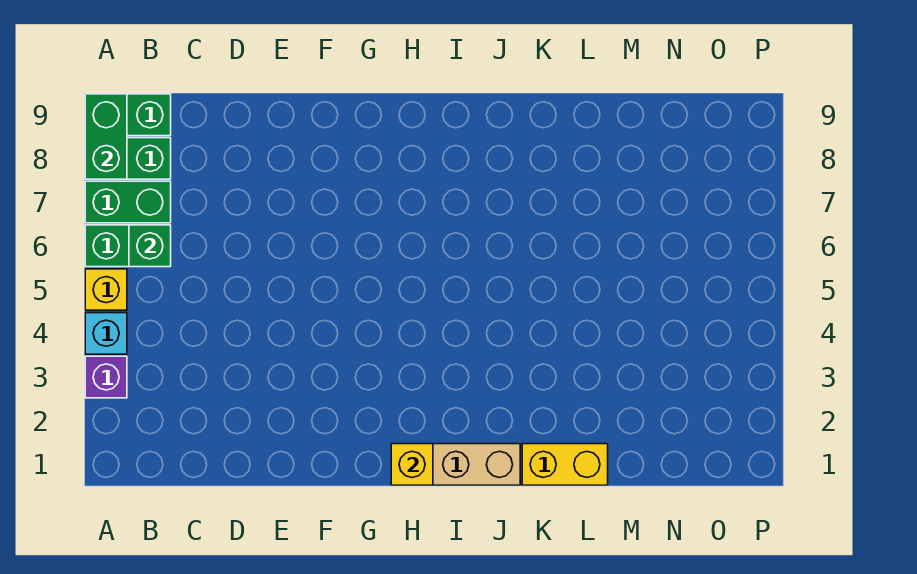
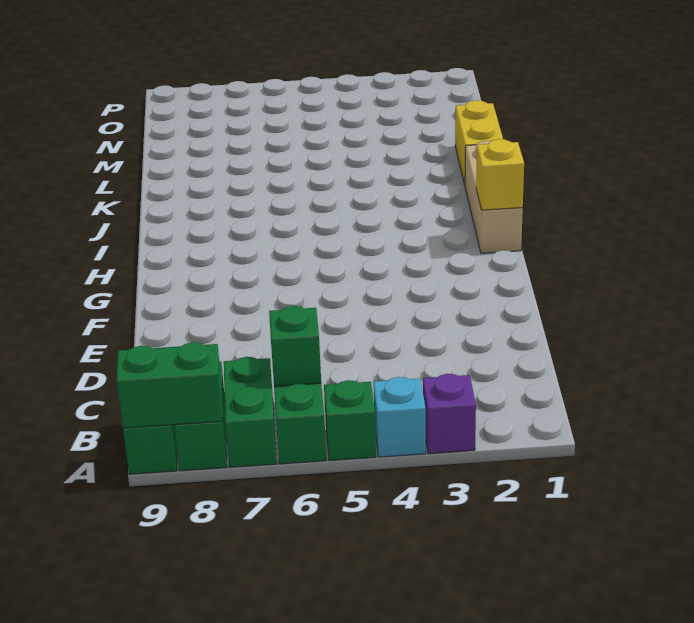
yellow 1x1 brick [85,269,127,310] -> green 1x1 brick [324,380,376,461]

